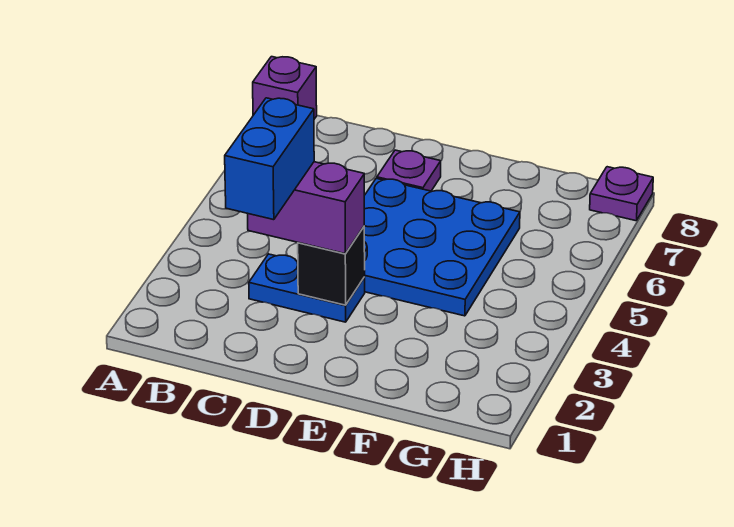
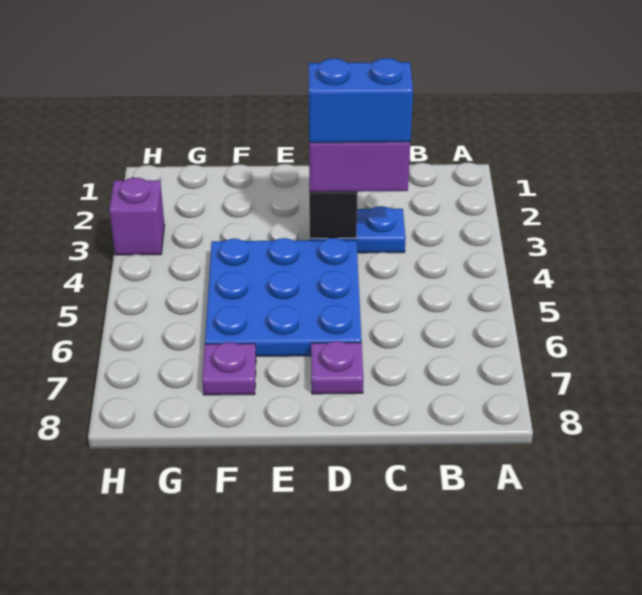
purple 1x1 brick [253,57,317,119] -> purple 1x1 brick moved to [109,178,165,255]
blue 1x2 brick [225,98,314,220] -> blue 1x2 brick turned to [308,58,413,143]
purple 1x1 plate [590,167,653,221] -> purple 1x1 plate moved to [202,342,256,395]

